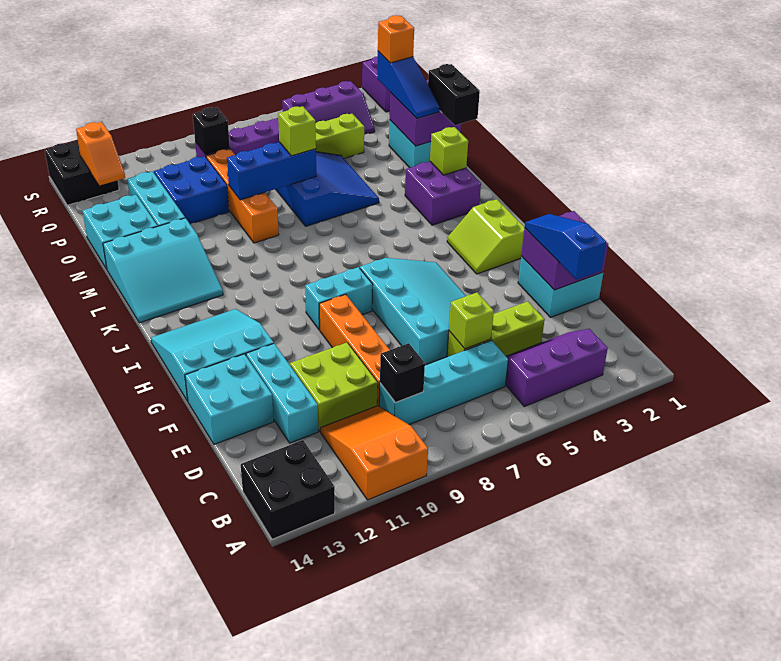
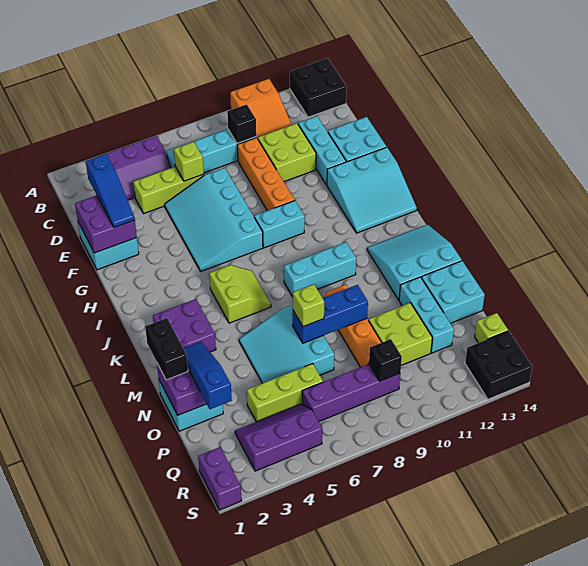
lime 2x2 slope [447,199,525,274] -> lime 2x2 slope moved to [209,265,271,323]
none -> cyan 1x3 brick [284,242,356,297]
lime 1x1 brick [430,127,468,175] -> lime 1x1 brick moved to [475,313,508,343]
blue 3x3 slope [276,152,379,226] -> cyan 3x3 slope [239,305,334,383]
blue 2x2 brick [154,156,229,224] -> lime 2x2 brick [369,303,432,365]
orange 1x1 brick [378,15,414,63] -> none
orange 1x2 slope [76,122,125,185] -> none

